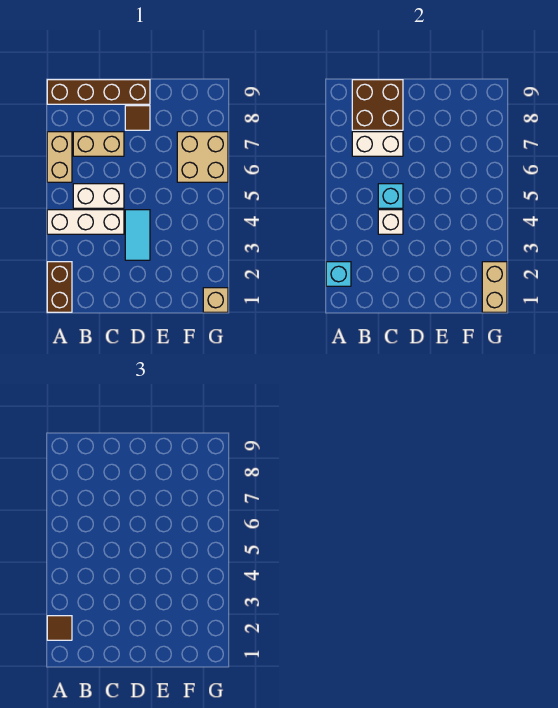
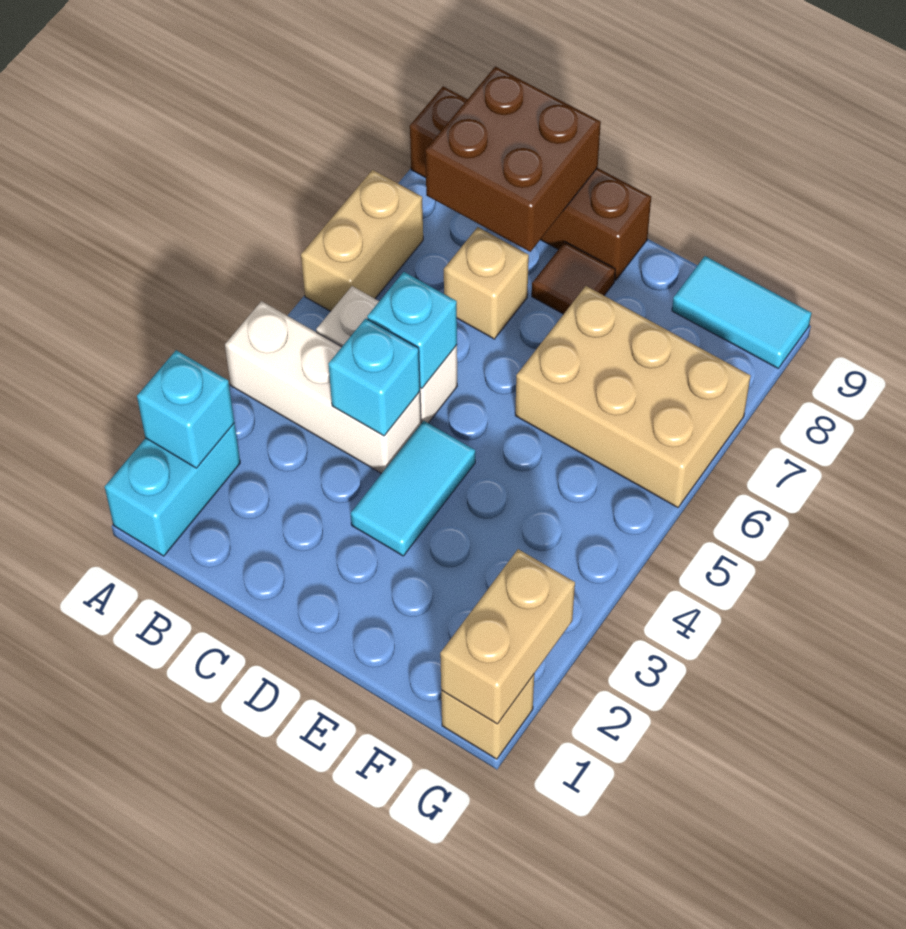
brown 1x2 brick [47,262,72,312] -> cyan 1x2 brick [105,423,240,556]
brown 1x1 tile [47,616,72,640] -> none
tan 1x2 brick [73,132,124,156] -> tan 1x1 brick [444,227,529,339]
white 1x2 brick [352,132,403,156] -> none
white 1x1 brick [378,210,403,234] -> cyan 1x1 brick [328,318,420,436]
tan 2x2 brick [177,132,228,182] -> tan 2x3 brick [515,286,751,508]
none -> cyan 1x2 tile [672,256,811,368]

